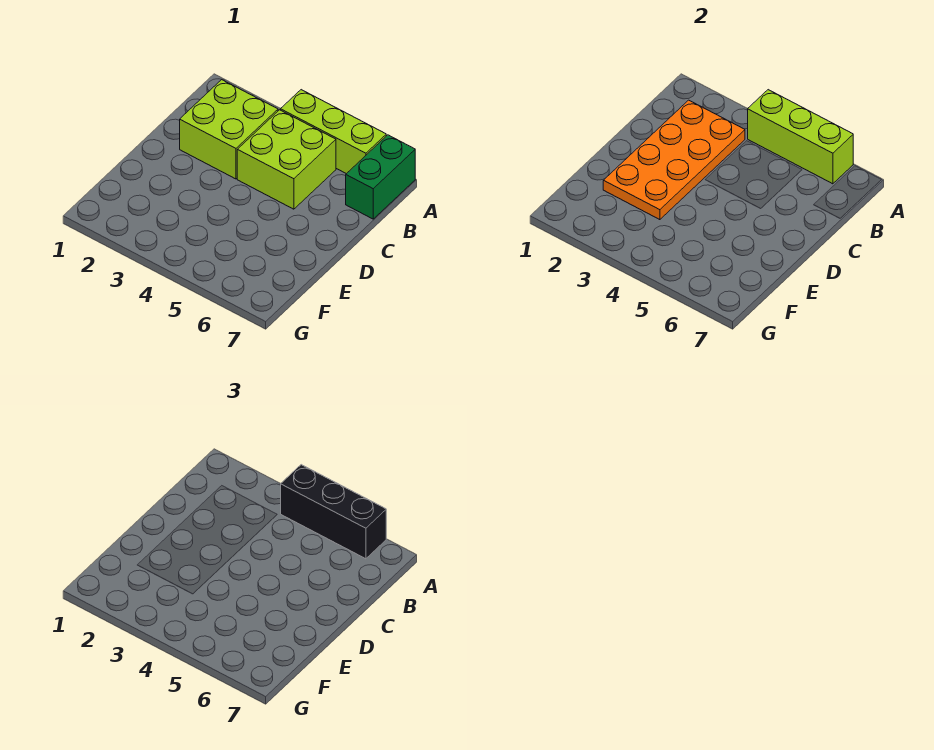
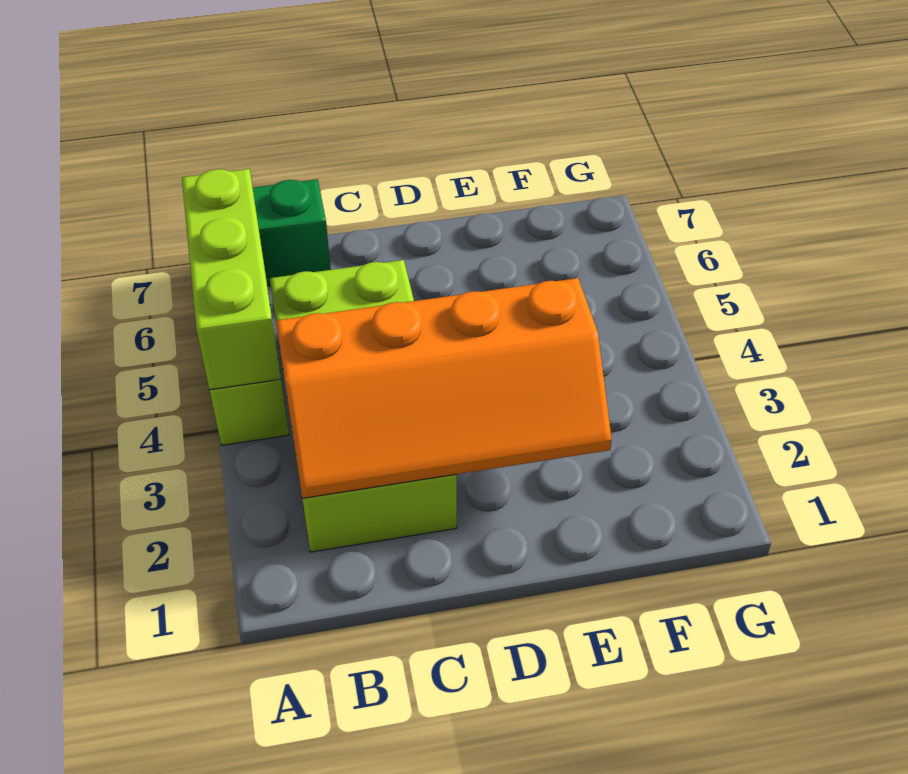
black 1x3 brick [281,465,386,559] -> none
orange 2x4 plate [603,100,745,220] -> orange 2x4 slope [276,278,612,498]

